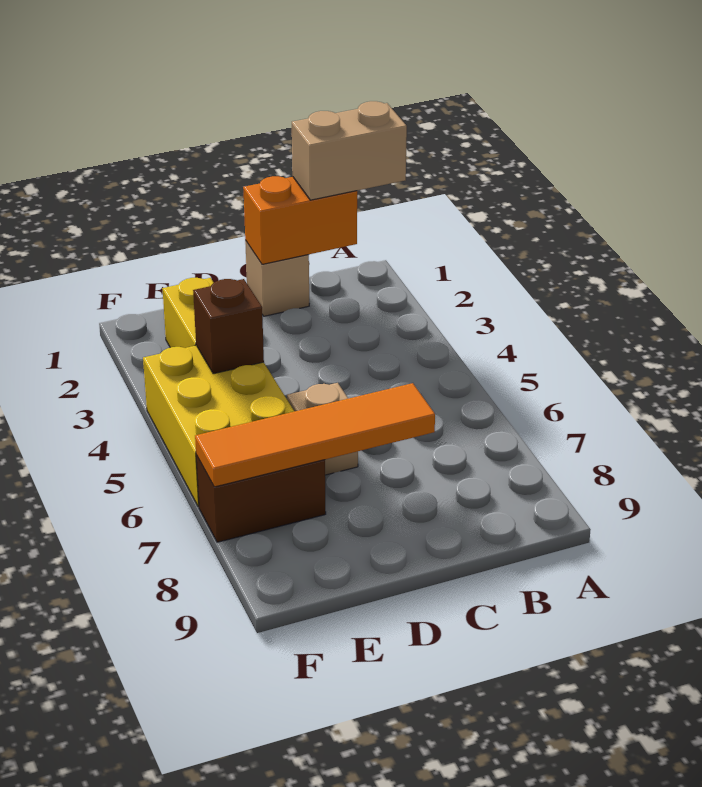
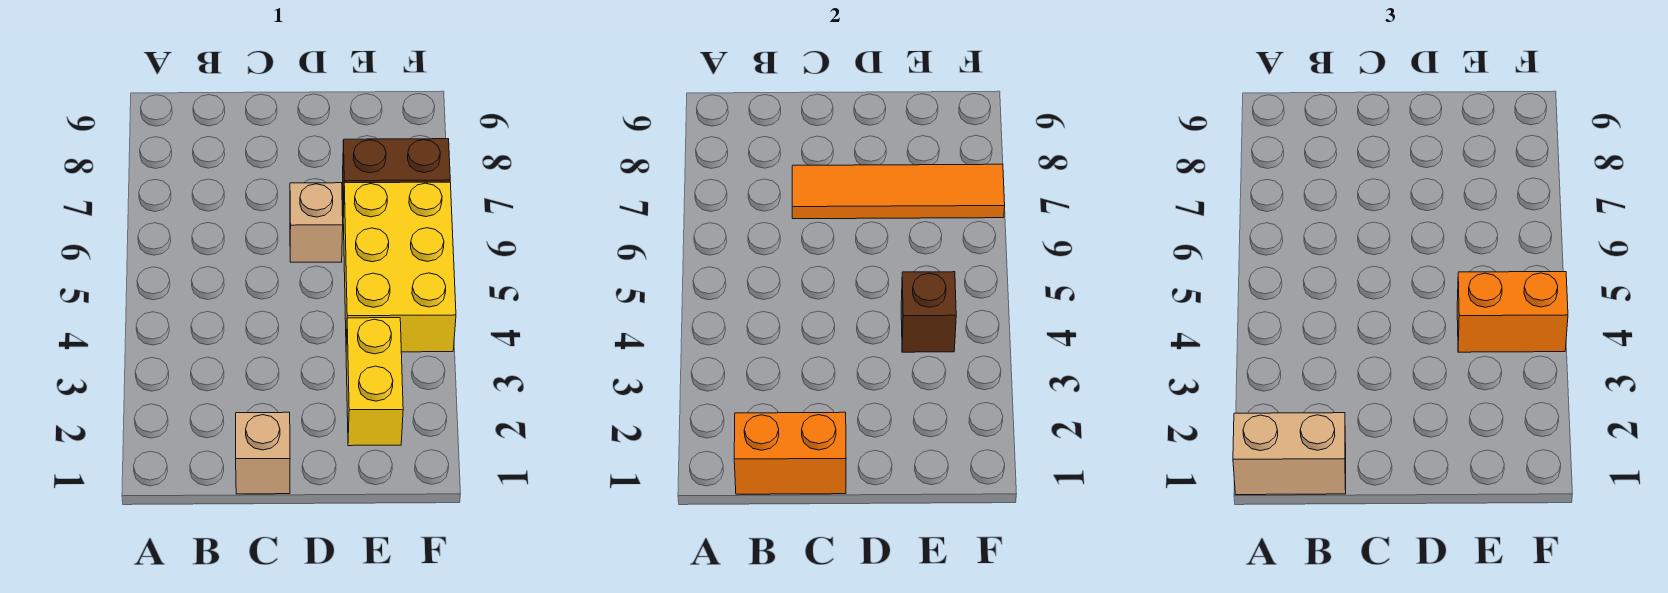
none -> orange 1x2 brick [1457,272,1568,352]

